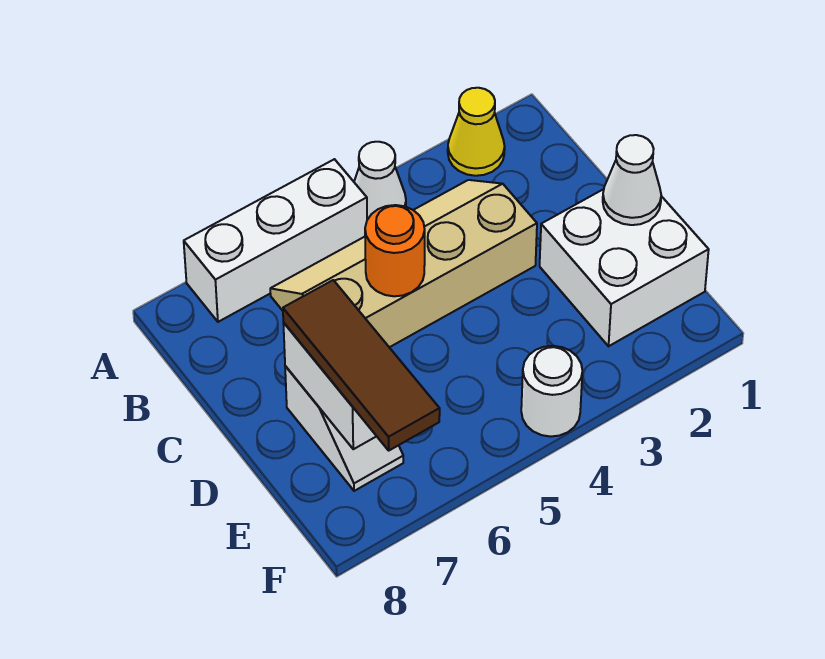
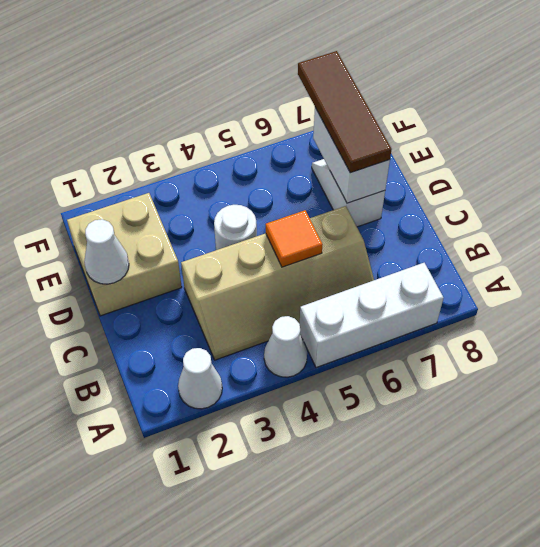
yellow 1x1 cone [448,88,505,176] -> white 1x1 cone [178,348,222,409]
orange 1x1 round brick [365,205,425,296] -> orange 1x1 tile [266,210,323,267]
white 2x2 brick [540,189,709,346] -> tan 2x2 brick [67,193,182,316]
white 1x1 round brick [521,346,582,437] -> white 1x1 round brick moved to [214,205,257,250]

